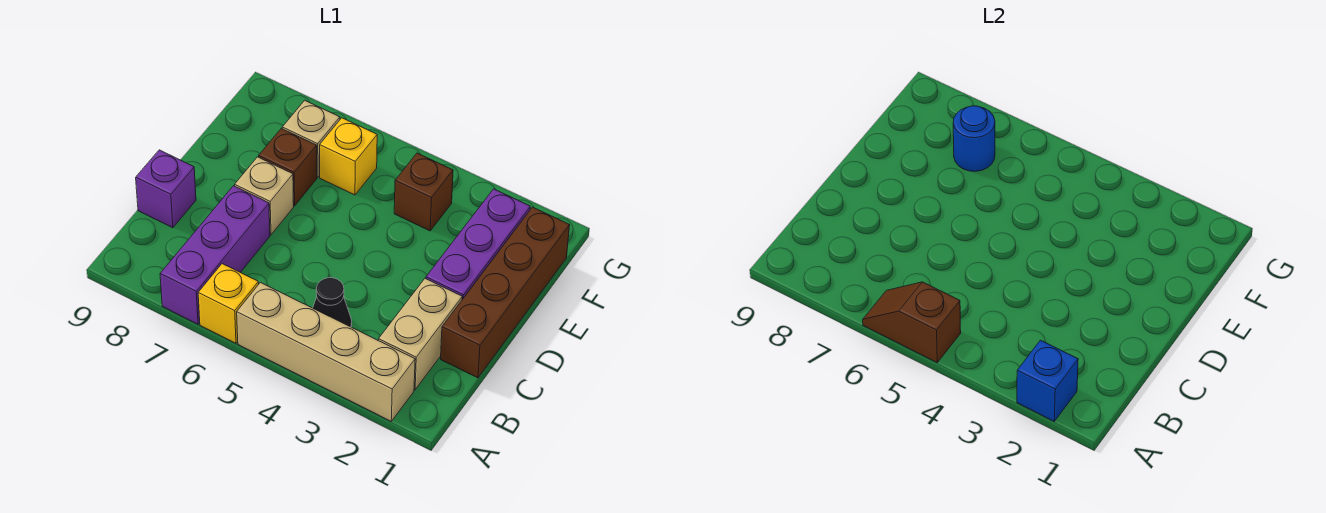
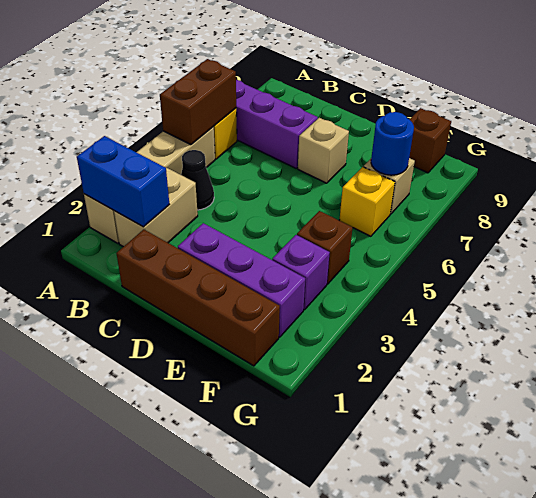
blue 1x1 brick [1017,340,1078,421] -> blue 1x2 brick [77,136,169,227]
brown 1x2 slope [863,282,961,362] -> brown 1x2 brick [160,59,236,145]
tan 1x2 brick [378,279,462,390] -> tan 1x2 brick turned to [114,168,198,247]
purple 1x1 brick [136,150,196,228] -> purple 1x1 brick moved to [272,235,330,310]
brown 1x1 brick [259,128,317,206] -> brown 1x1 brick moved to [409,108,451,173]

